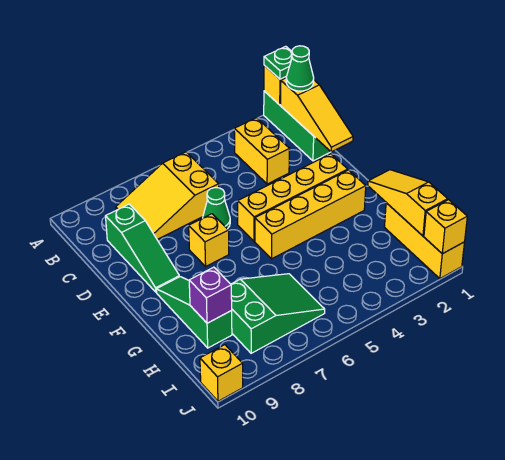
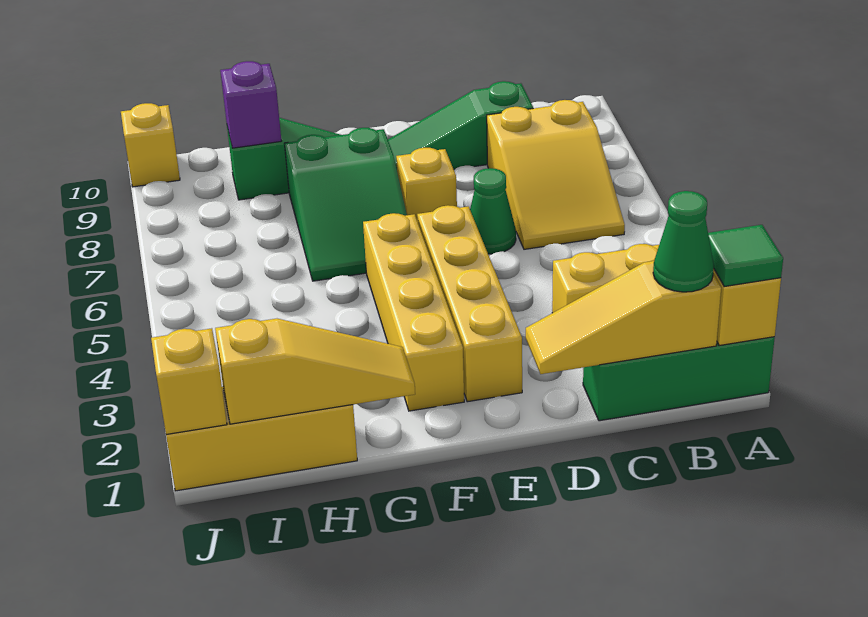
green 1x1 plate [264,46,292,79] -> green 1x1 tile [708,225,783,286]
yellow 2x3 slope [116,152,219,239] -> yellow 2x3 slope turned to [487,100,625,249]
green 2x3 slope [231,274,325,353] -> green 2x3 slope moved to [284,128,407,281]

